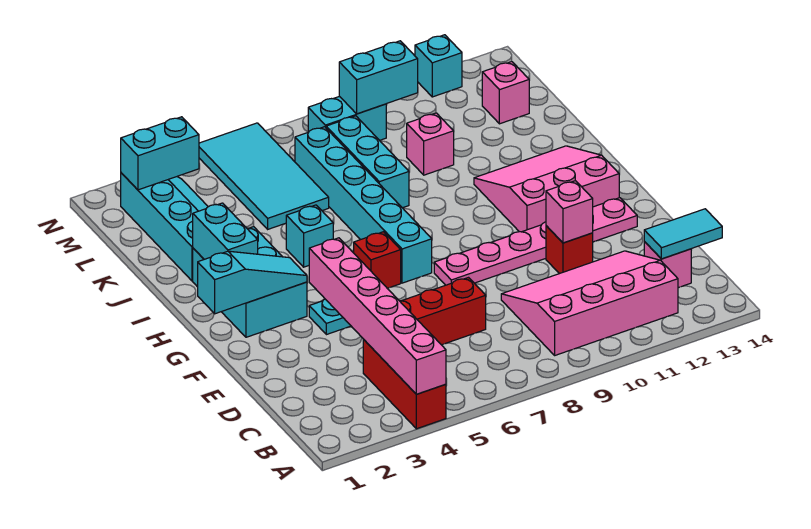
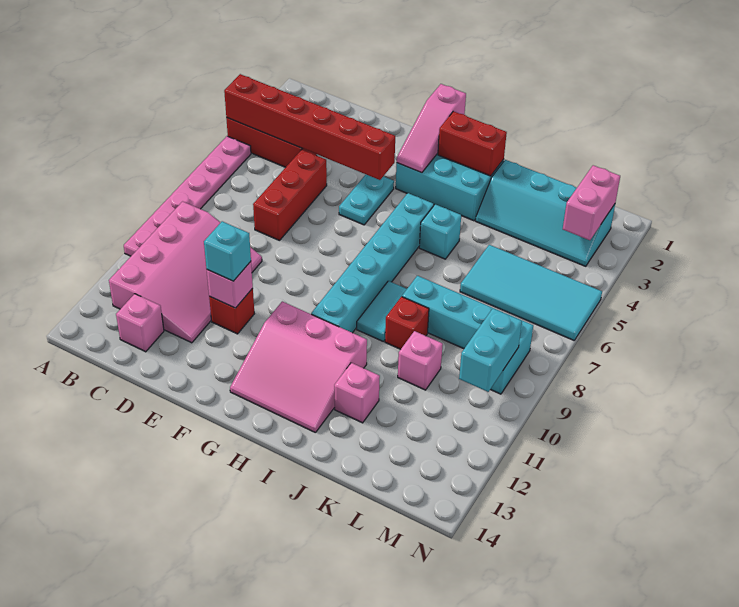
pink 1x6 brick [309,238,446,394] -> red 1x6 brick [224,74,395,180]
cyan 1x2 tile [644,209,722,259] -> cyan 1x2 tile moved to [357,281,407,342]
pink 1x6 plate [434,198,637,285] -> pink 1x6 plate moved to [124,136,251,256]
cyan 1x3 slope [198,251,307,314] -> pink 1x3 slope [397,84,466,173]
red 1x1 brick [354,232,401,288] -> red 1x1 brick moved to [385,297,429,349]
cyan 1x6 brick [295,127,432,283] -> cyan 1x6 brick turned to [311,193,434,333]
pink 3x3 slope [474,146,619,232] -> pink 3x3 slope turned to [230,301,367,433]
cyan 1x2 brick [193,203,258,259] -> red 1x2 brick [438,111,507,176]
pink 1x1 brick [482,62,529,124] -> pink 1x1 brick moved to [334,363,380,423]
cyan 1x2 brick [121,117,199,190] -> pink 1x2 brick [563,165,620,240]
cyan 1x1 brick [415,35,462,97] -> cyan 1x1 brick moved to [204,221,251,281]

